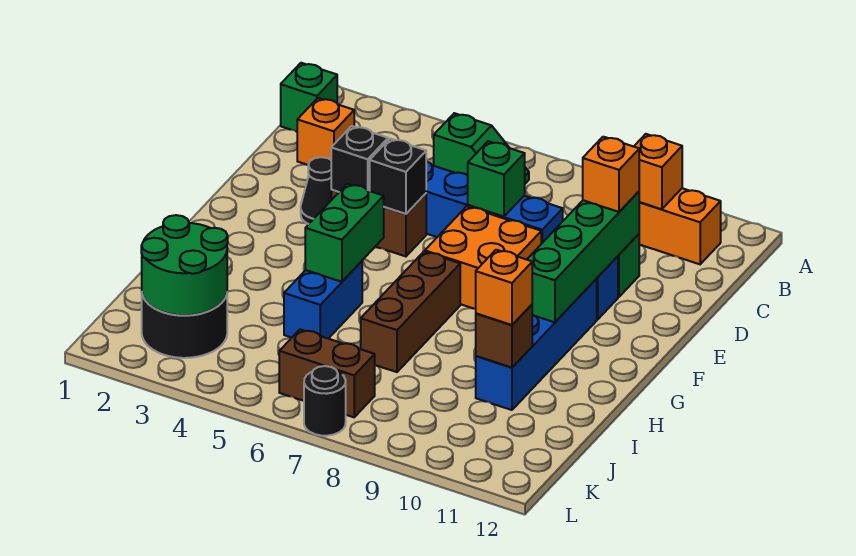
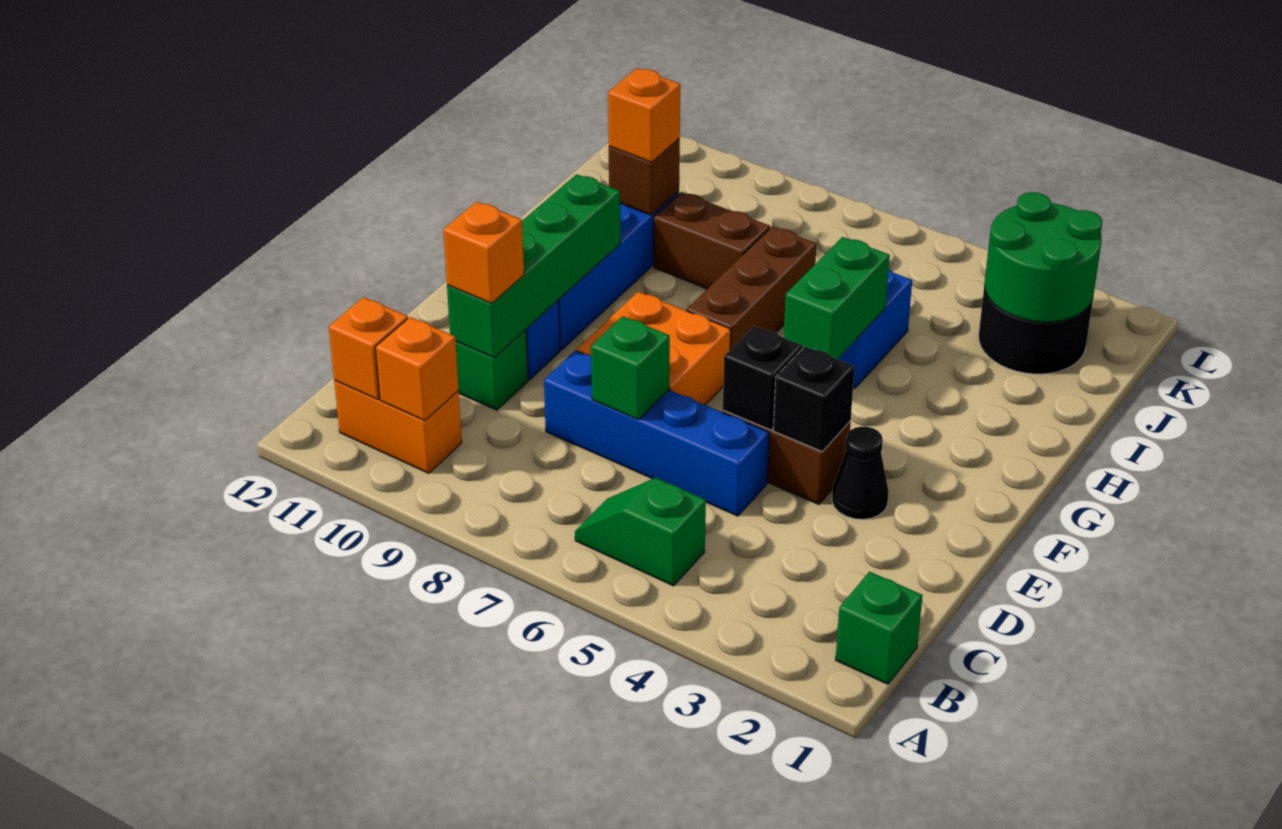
orange 1x1 brick [297,98,354,165] -> orange 1x1 brick moved to [329,297,408,400]
brown 1x2 brick [279,329,375,417] -> brown 1x2 brick moved to [654,192,770,289]
black 1x1 round brick [304,366,346,436] -> none

